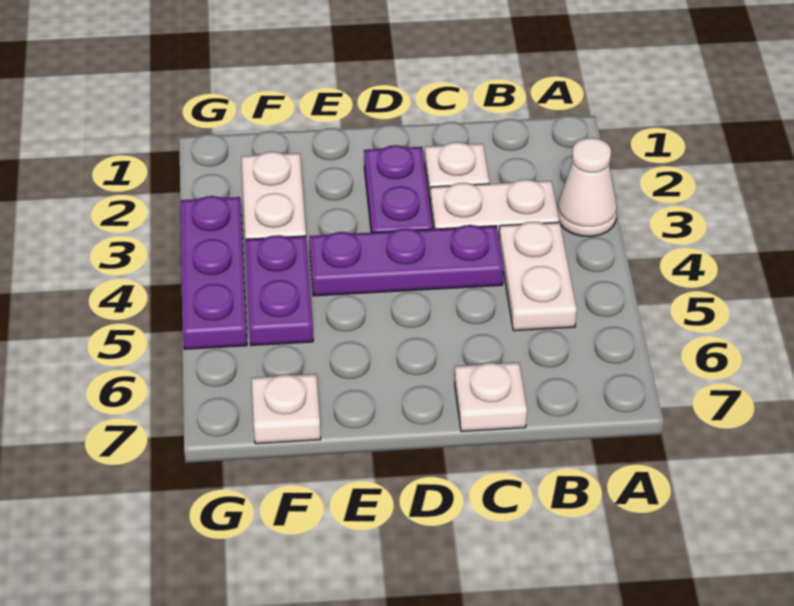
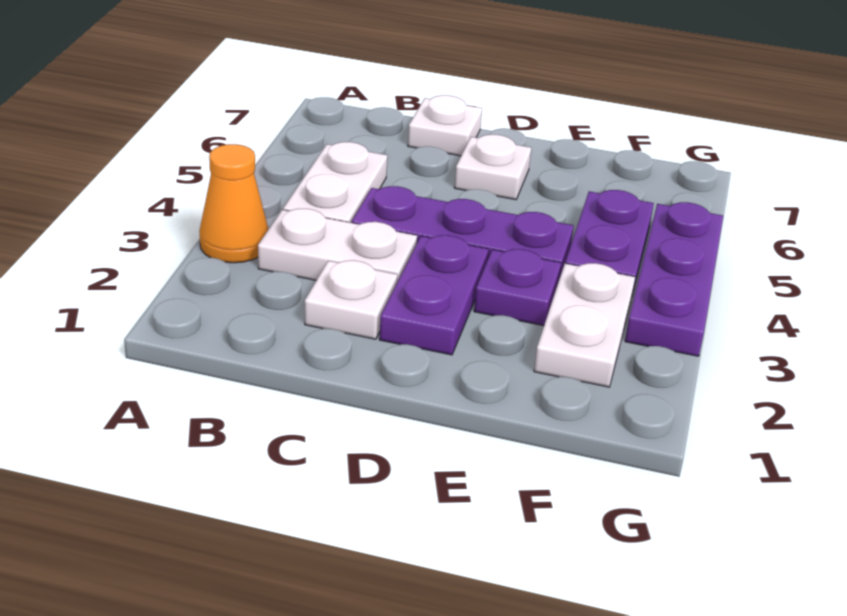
white 1x1 cone [558,138,617,237] -> orange 1x1 cone [199,144,268,263]
none -> purple 1x1 plate [474,249,561,326]
white 1x1 plate [252,374,321,444] -> white 1x1 plate moved to [454,135,531,200]

